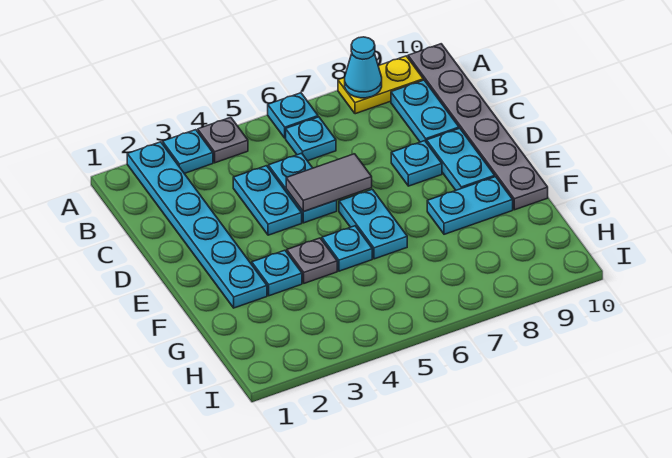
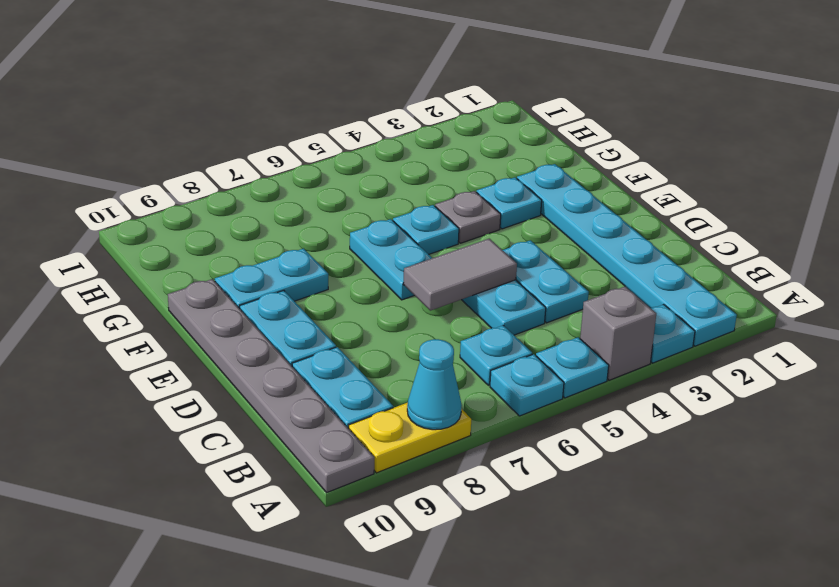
grey 1x1 plate [198,117,248,163] -> grey 1x1 brick [580,287,656,380]
cyan 1x1 plate [391,141,442,186] -> cyan 1x1 plate moved to [536,337,609,398]

